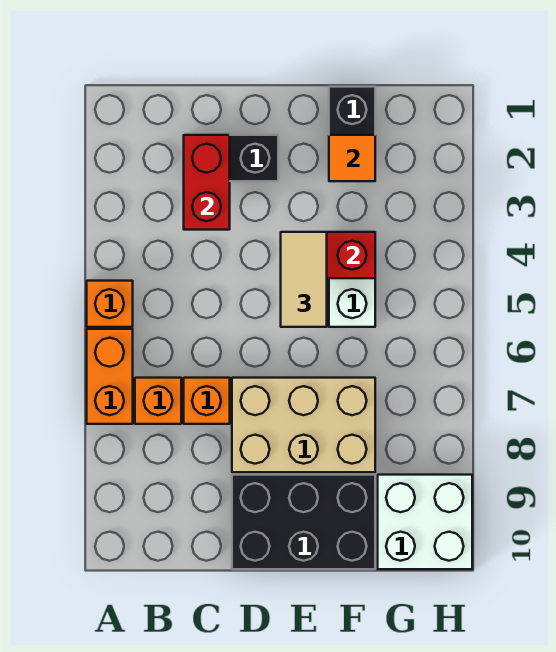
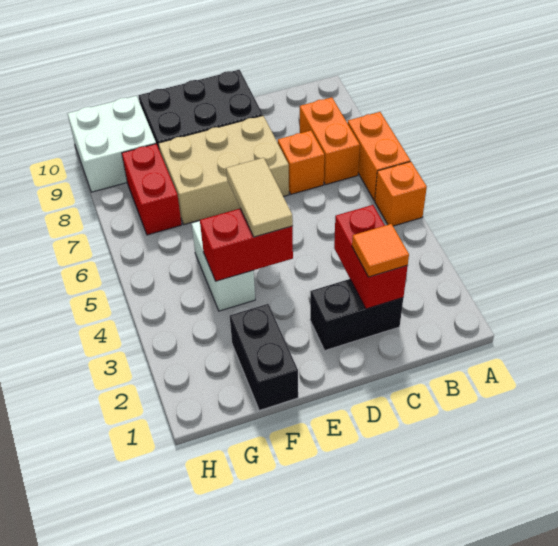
orange 1x1 brick [135,378,181,424] -> orange 1x2 brick [300,97,360,185]
orange 1x1 tile [329,135,375,181] -> orange 1x1 tile moved to [352,224,409,277]
none -> red 1x2 brick [122,144,182,235]

